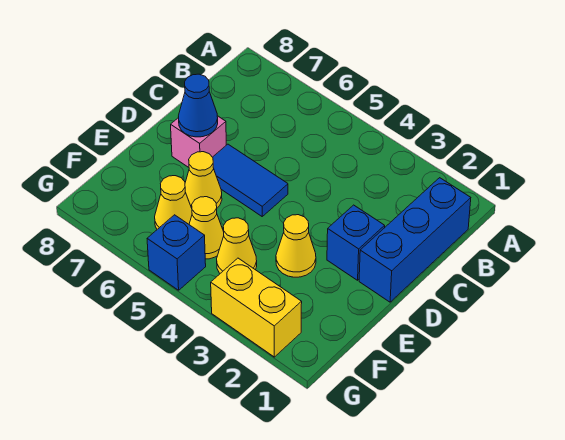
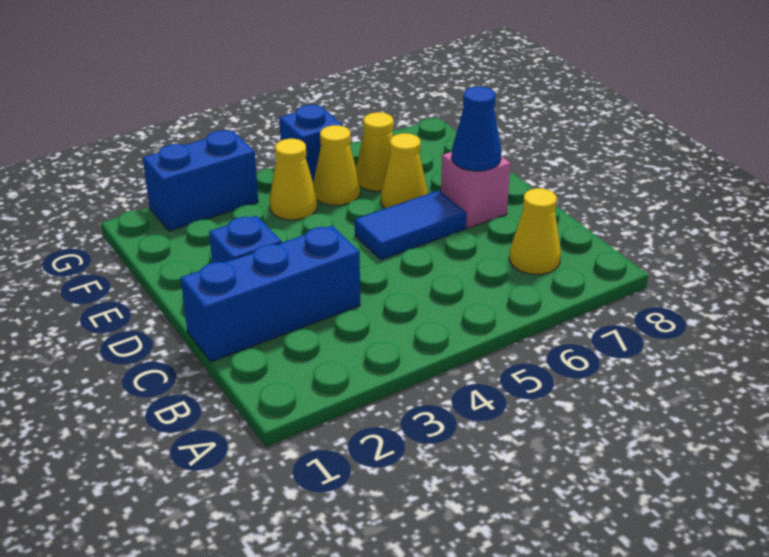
blue 1x3 brick [359,178,471,302] -> blue 1x3 brick turned to [181,226,360,362]
yellow 1x1 cone [276,215,316,277] -> yellow 1x1 cone moved to [509,188,561,275]
yellow 1x2 brick [211,258,302,357] -> blue 1x2 brick [143,130,258,231]

